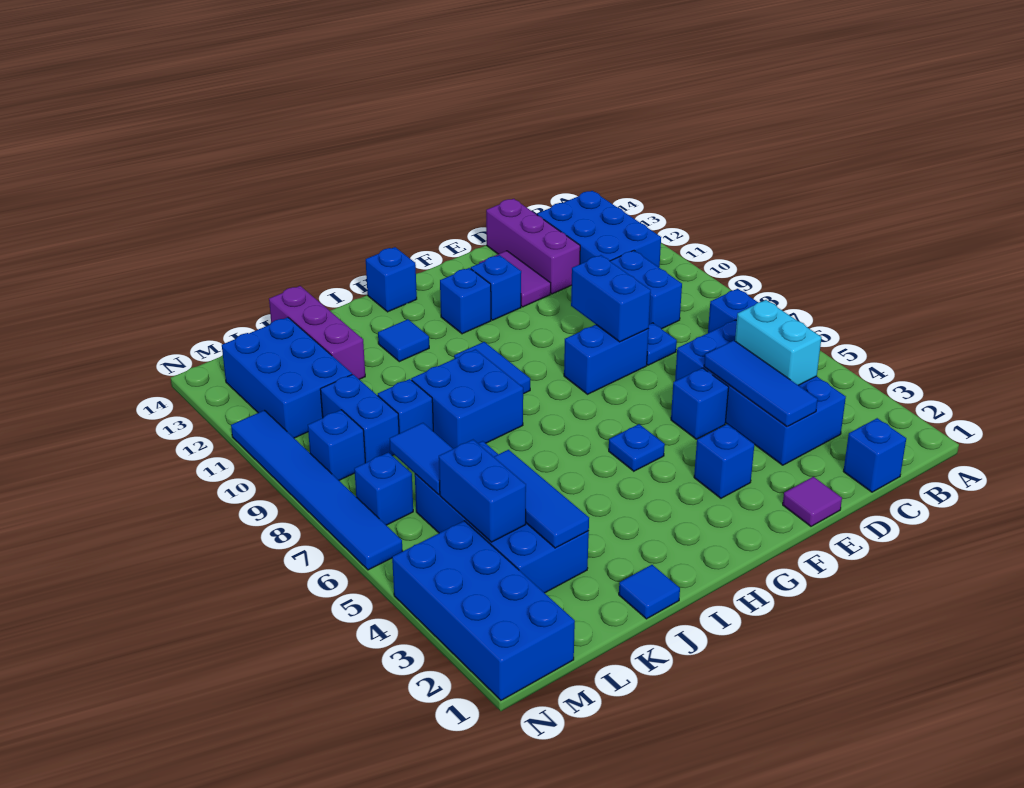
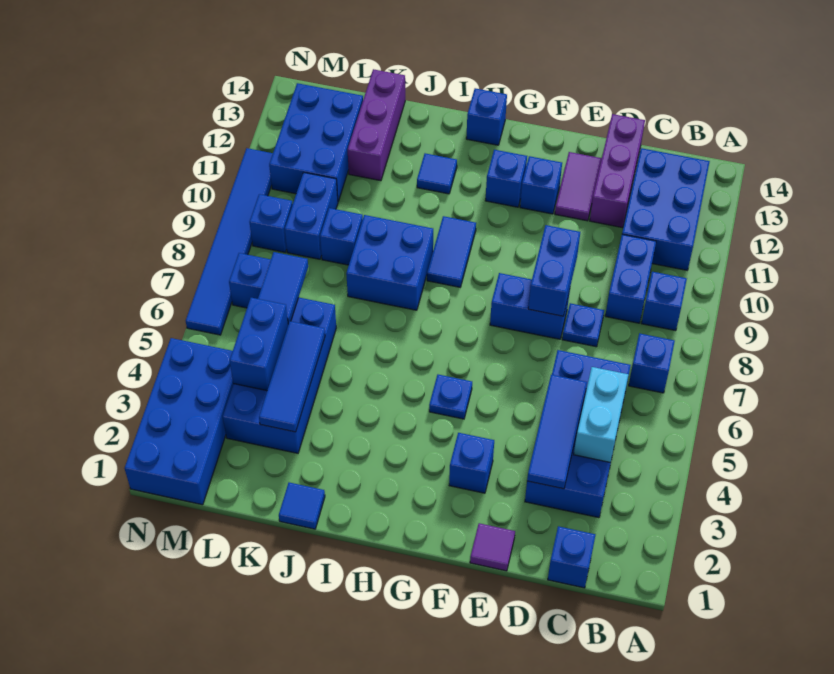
blue 1x1 brick [671,368,729,439] -> blue 1x1 brick moved to [641,272,687,331]

